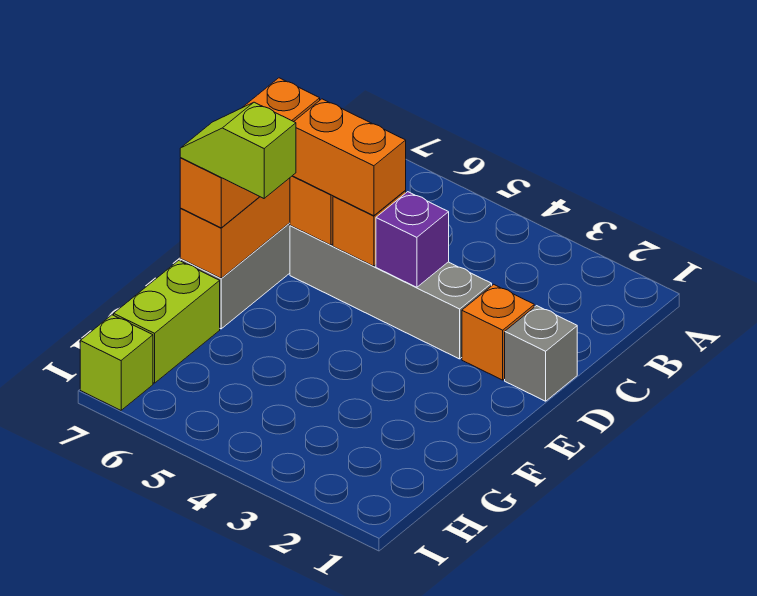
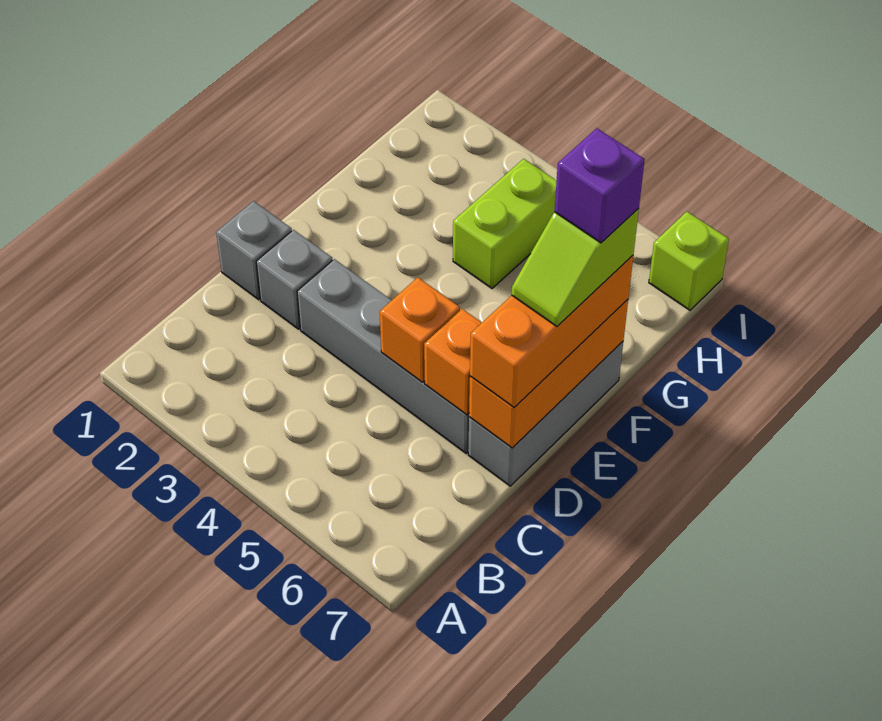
orange 1x1 brick [462,284,534,380] -> grey 1x1 brick [256,230,333,329]
purple 1x1 brick [376,192,449,287] -> purple 1x1 brick moved to [555,128,645,243]
orange 1x2 brick [293,99,406,216] -> none
lime 1x2 slope [180,102,296,198] -> lime 1x2 slope turned to [512,208,639,326]
lime 1x2 brick [114,261,220,383] -> lime 1x2 brick moved to [453,159,557,289]

